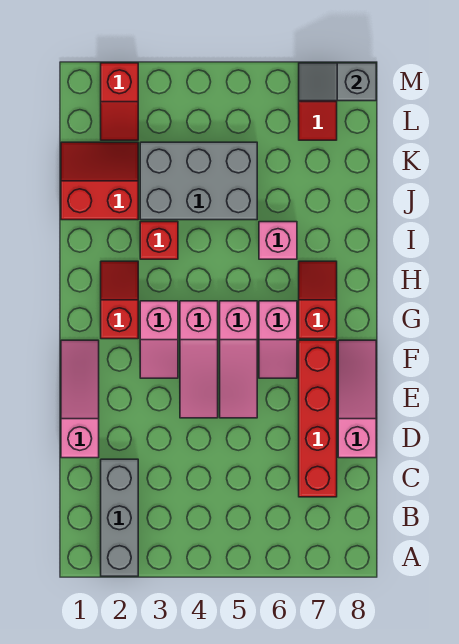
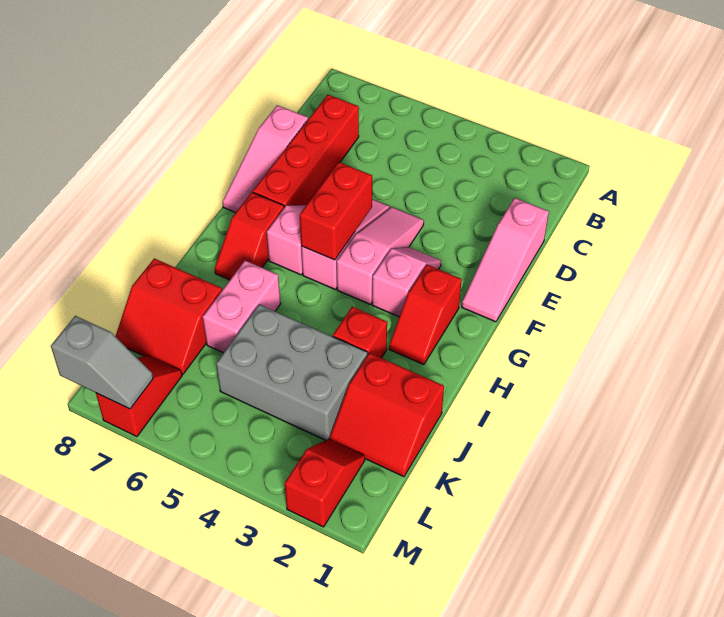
grey 1x3 brick [101,459,138,576] -> none
none -> red 1x2 brick [300,162,372,260]
pink 1x1 brick [259,222,297,259] -> pink 1x2 brick [203,261,281,353]
none -> red 2x2 slope [115,258,222,374]

